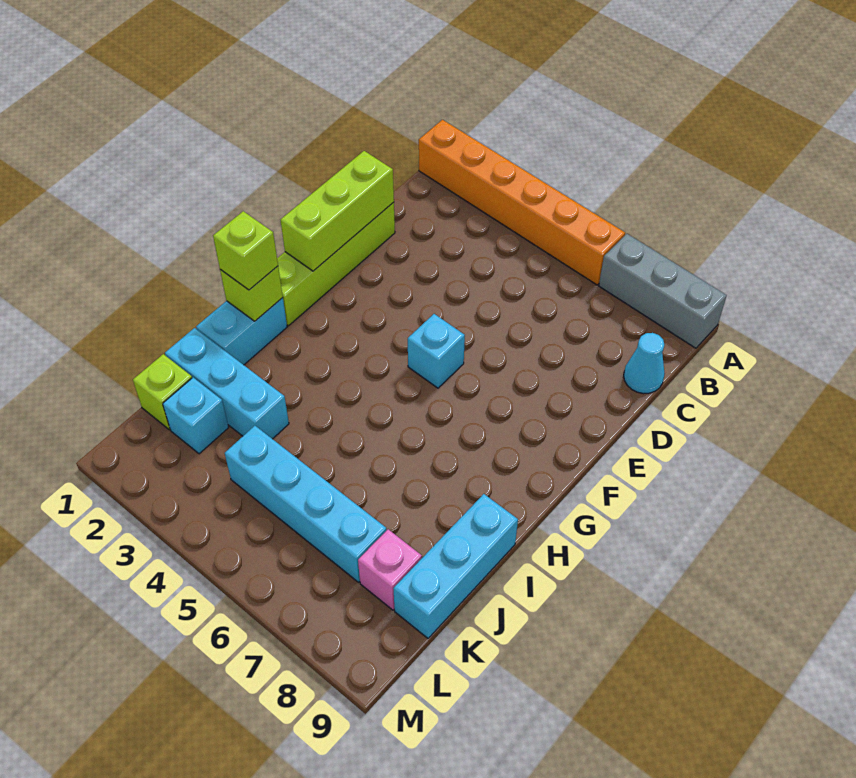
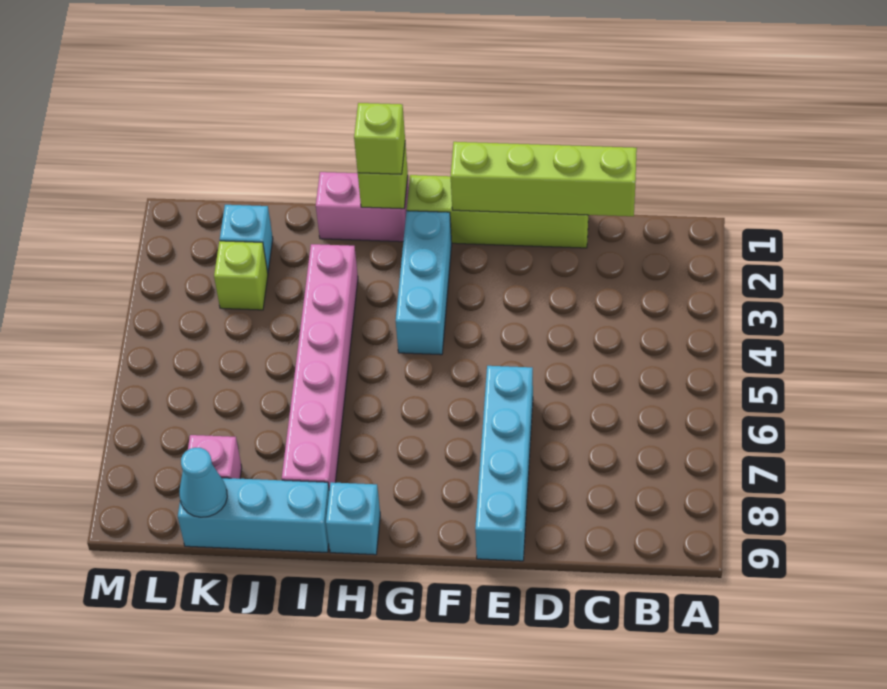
orange 1x6 brick [419,120,625,285] -> none
grey 1x3 brick [599,234,727,348] -> none
cyan 1x1 cone [624,333,665,394] -> cyan 1x1 cone moved to [179,448,227,517]
lime 1x3 brick [281,151,394,271] -> lime 1x4 brick [451,142,637,216]
cyan 1x1 brick [408,314,465,388] -> cyan 1x1 brick moved to [326,482,380,555]
cyan 1x2 brick [196,298,287,365] -> pink 1x2 brick [316,172,409,242]
none -> pink 1x6 brick [282,244,358,490]
cyan 1x3 brick [165,328,289,439] -> cyan 1x3 brick moved to [396,211,452,355]
lime 1x1 brick [133,354,192,430] -> lime 1x1 brick moved to [214,241,268,310]
cyan 1x4 brick [225,426,387,582] -> cyan 1x4 brick moved to [475,366,533,561]

